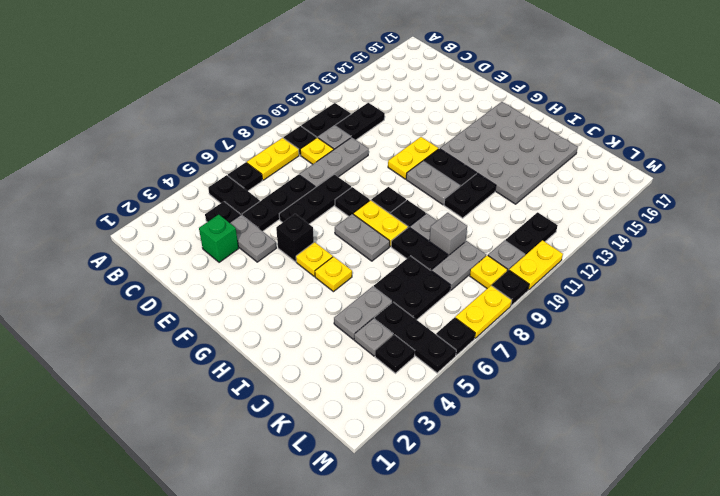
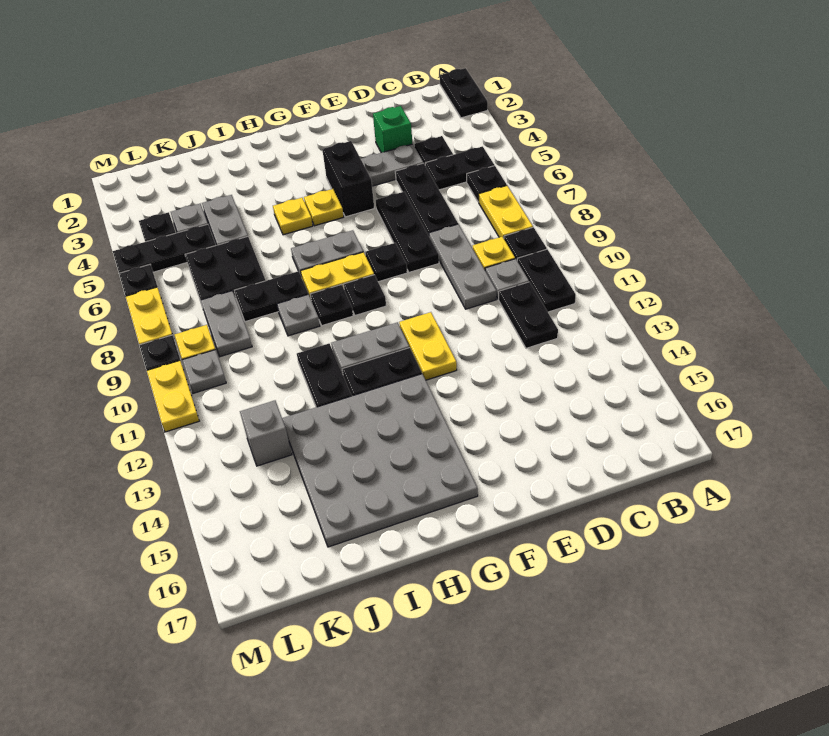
black 1x1 brick [276,214,314,262] -> black 1x2 brick [322,141,374,217]
grey 1x1 brick [429,213,467,256] -> grey 1x1 brick moved to [240,401,292,466]
black 1x2 plate [505,212,558,256] -> black 1x2 plate moved to [440,68,488,118]

